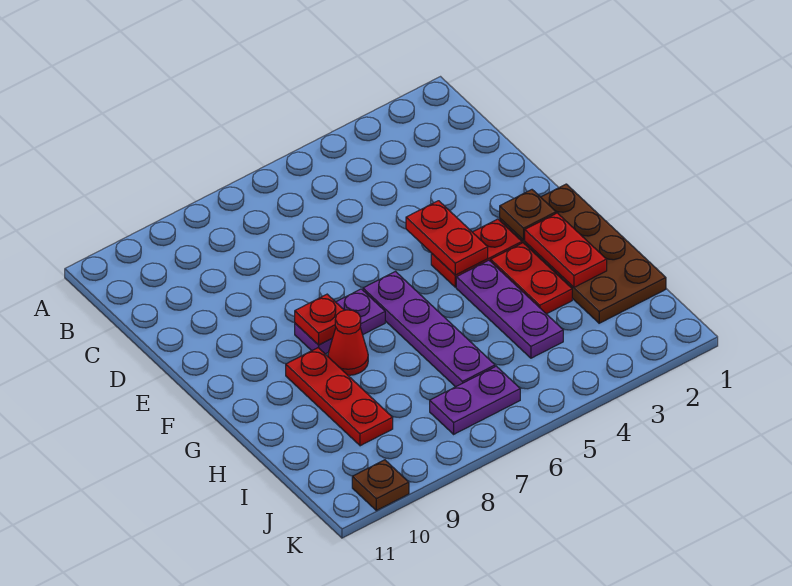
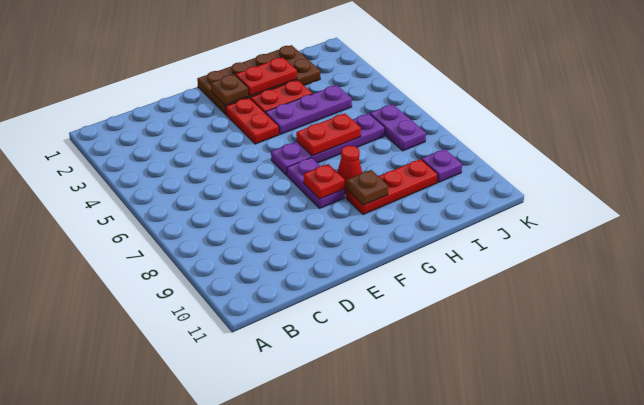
red 1x2 plate [406,201,488,275] -> red 1x2 plate moved to [296,113,361,156]
none -> purple 1x1 plate [422,149,462,183]
brown 1x1 plate [352,460,409,510] -> brown 1x1 plate moved to [347,170,388,205]

